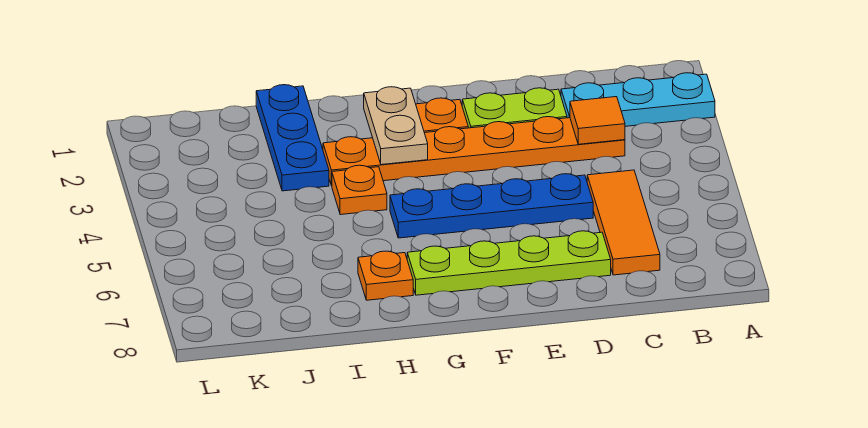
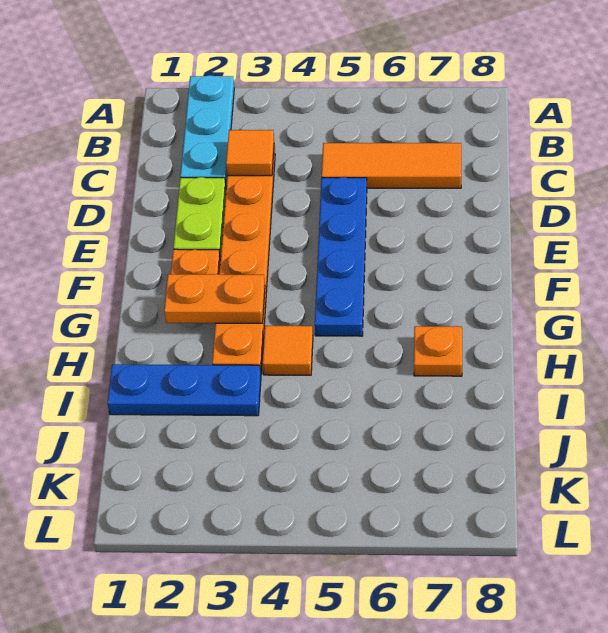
lime 1x4 plate [407,231,611,295] -> none
tan 1x2 plate [364,87,428,165] -> orange 1x2 plate [164,274,265,323]
orange 1x1 plate [332,165,387,215] -> orange 1x1 tile [263,326,313,375]

